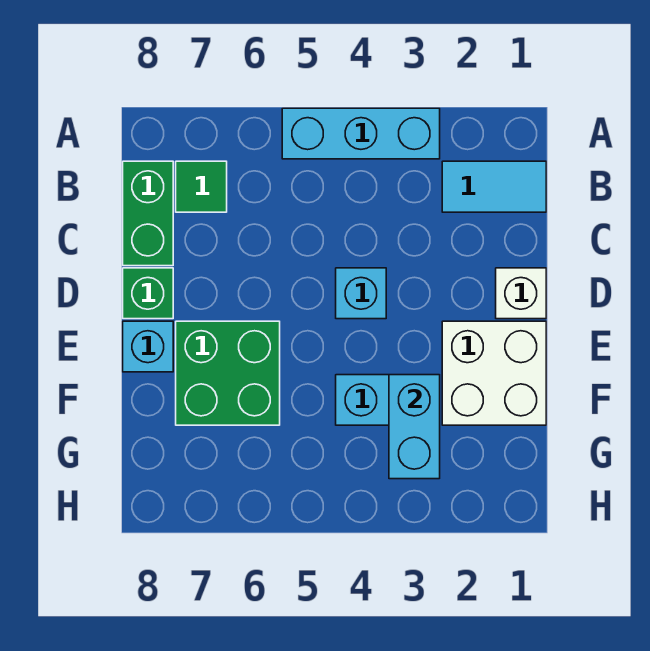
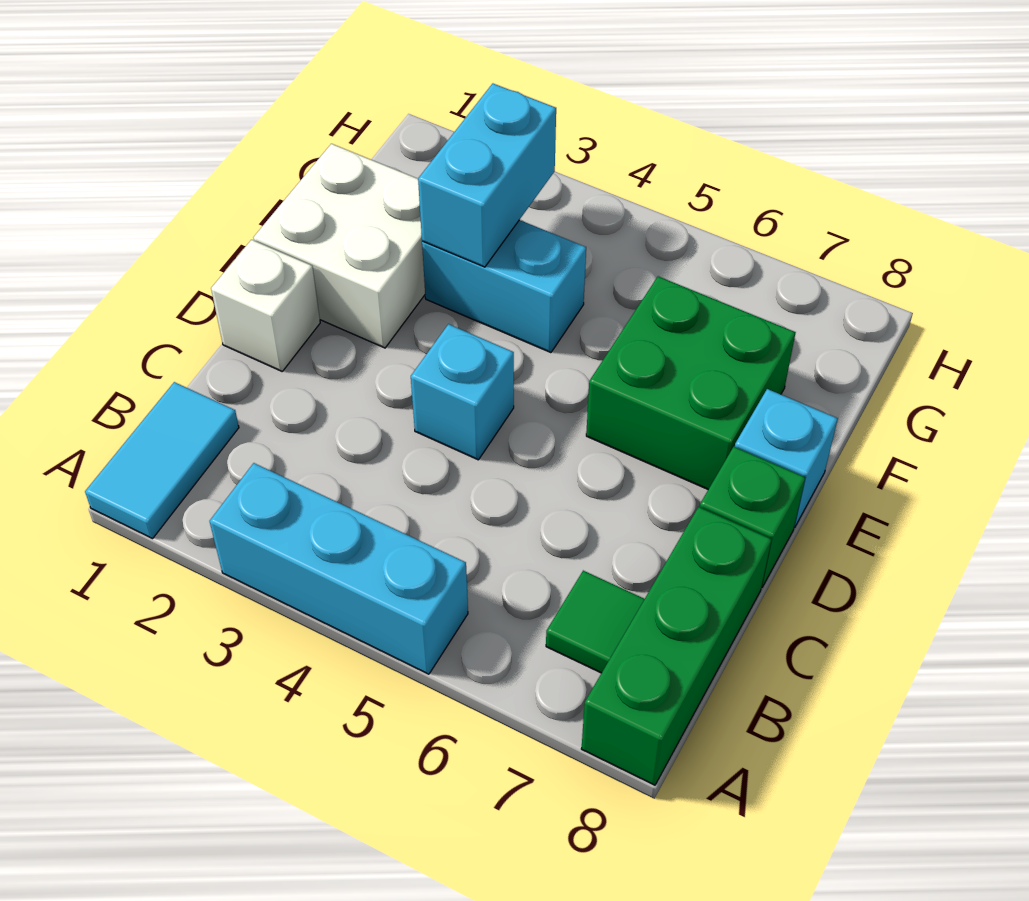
cyan 1x2 tile [442,161,546,212] -> cyan 1x2 tile turned to [85,382,239,539]
green 1x2 brick [123,161,173,266] -> green 1x3 brick [581,507,772,785]

